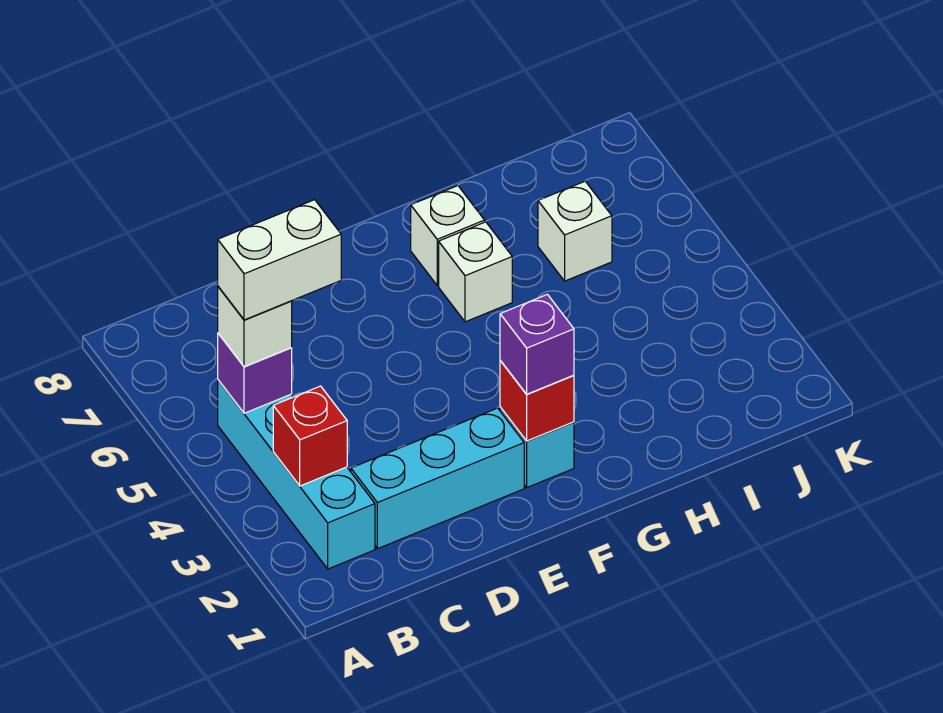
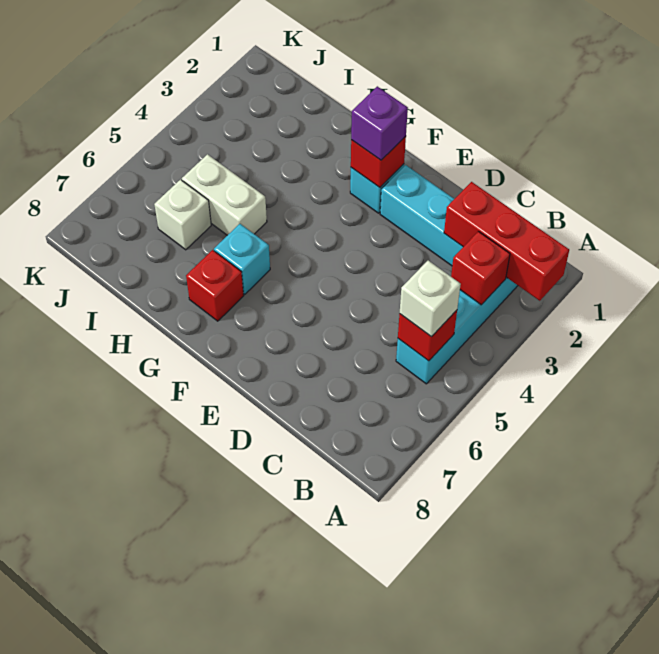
none -> red 1x3 brick [444,182,569,301]
purple 1x1 brick [218,333,292,413] -> red 1x1 brick [398,310,457,361]
white 1x2 brick [218,200,341,320] -> white 1x2 brick moved to [182,154,267,235]
white 1x1 brick [439,222,512,322] -> cyan 1x1 brick [214,224,270,294]
white 1x1 brick [411,186,485,285] -> red 1x1 brick [186,250,244,321]

